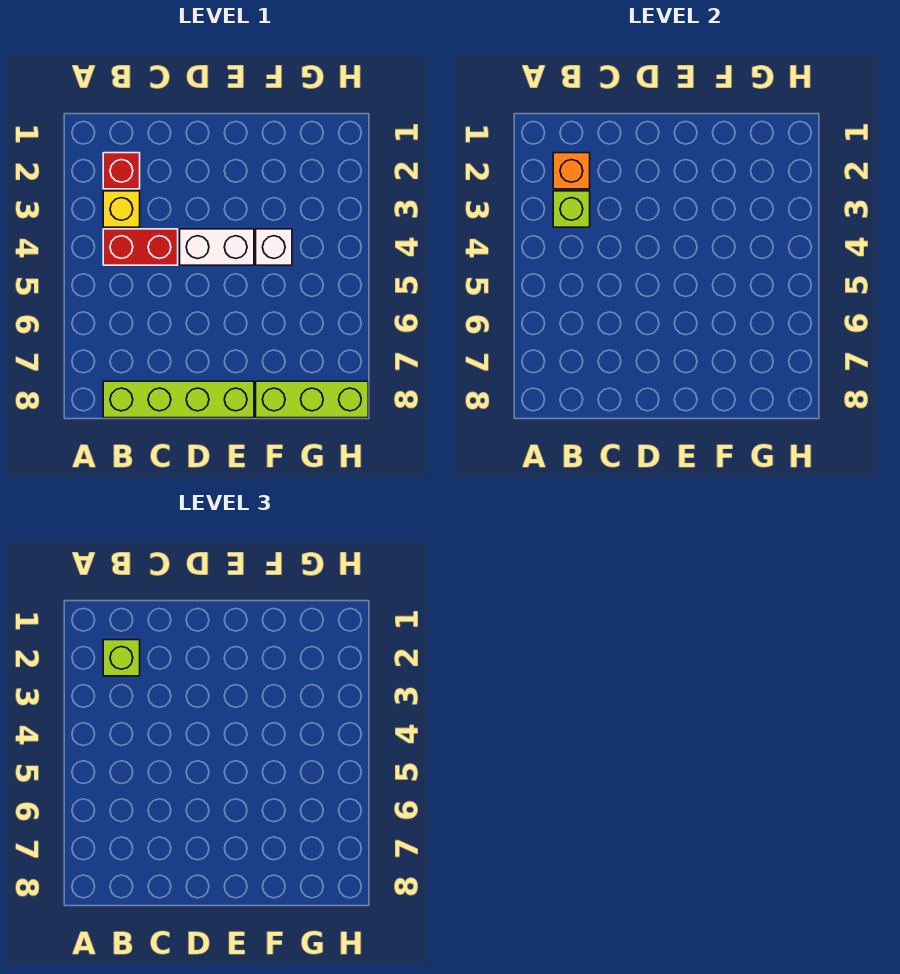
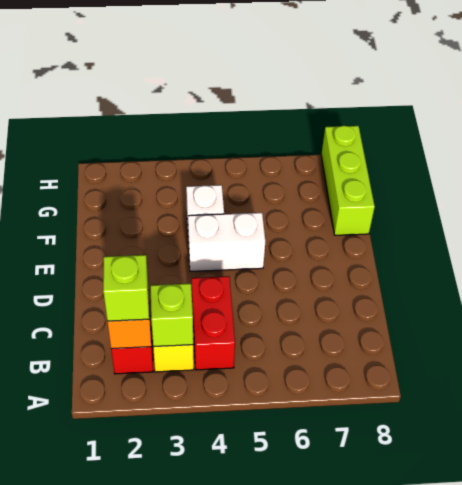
lime 1x4 brick [103,381,254,418] -> none
white 1x2 brick [180,229,254,265] -> white 1x2 brick turned to [188,213,265,271]

